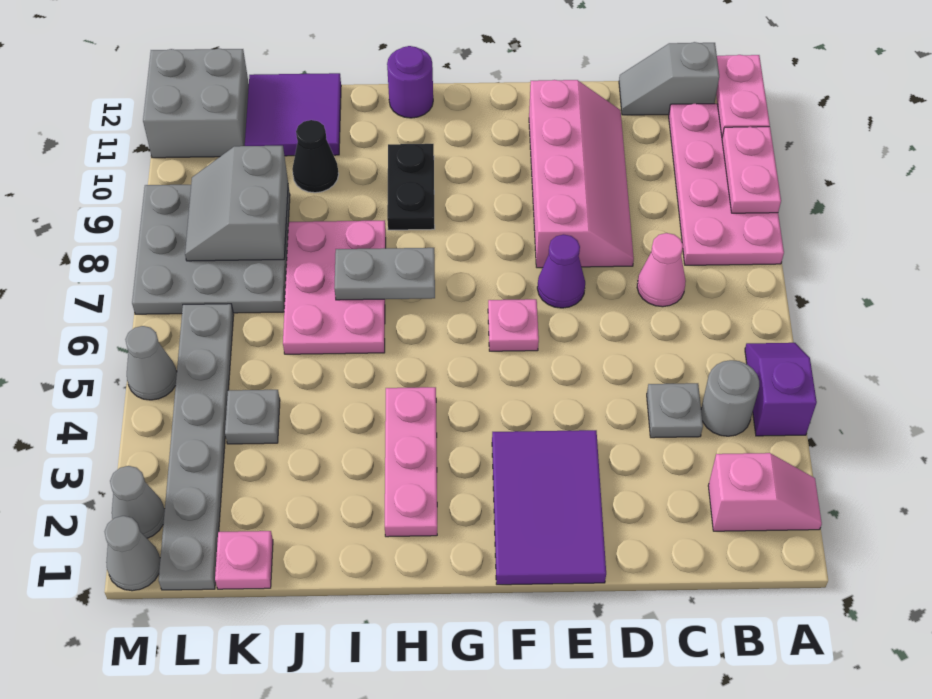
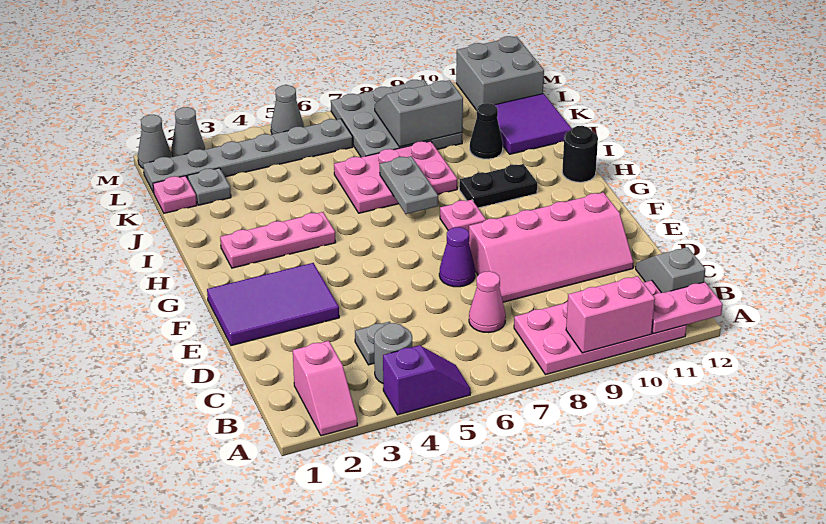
pink 1x2 plate [722,127,781,213] -> pink 1x2 brick [566,276,655,353]
pink 1x1 plate [488,299,539,351] -> pink 1x1 plate moved to [440,200,486,231]
purple 1x1 round brick [387,46,433,118] -> black 1x1 round brick [562,126,598,182]
grey 1x1 plate [225,390,280,444] -> grey 1x1 plate moved to [188,168,231,205]

